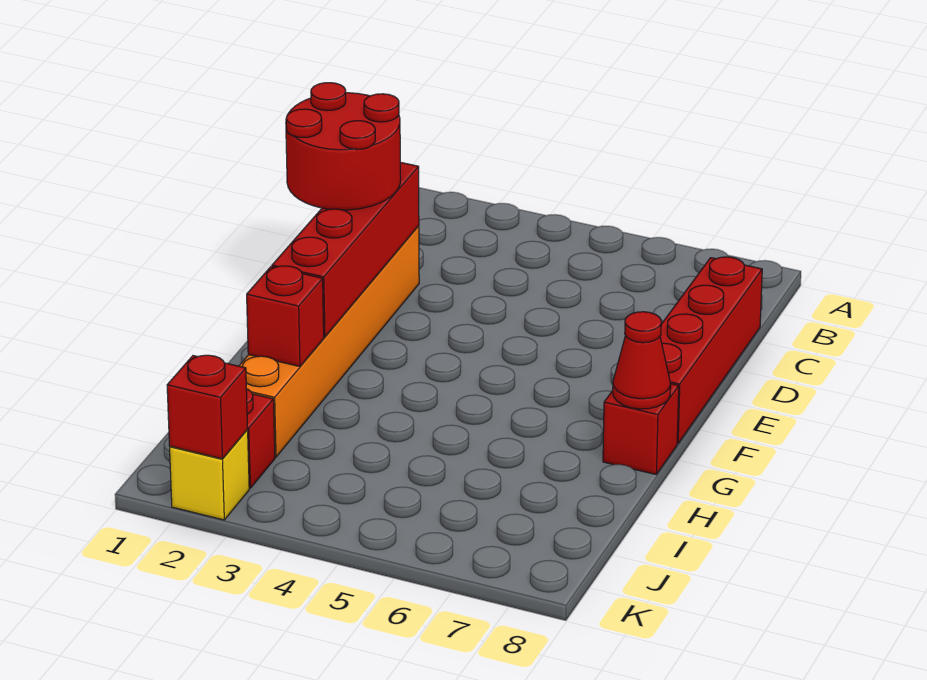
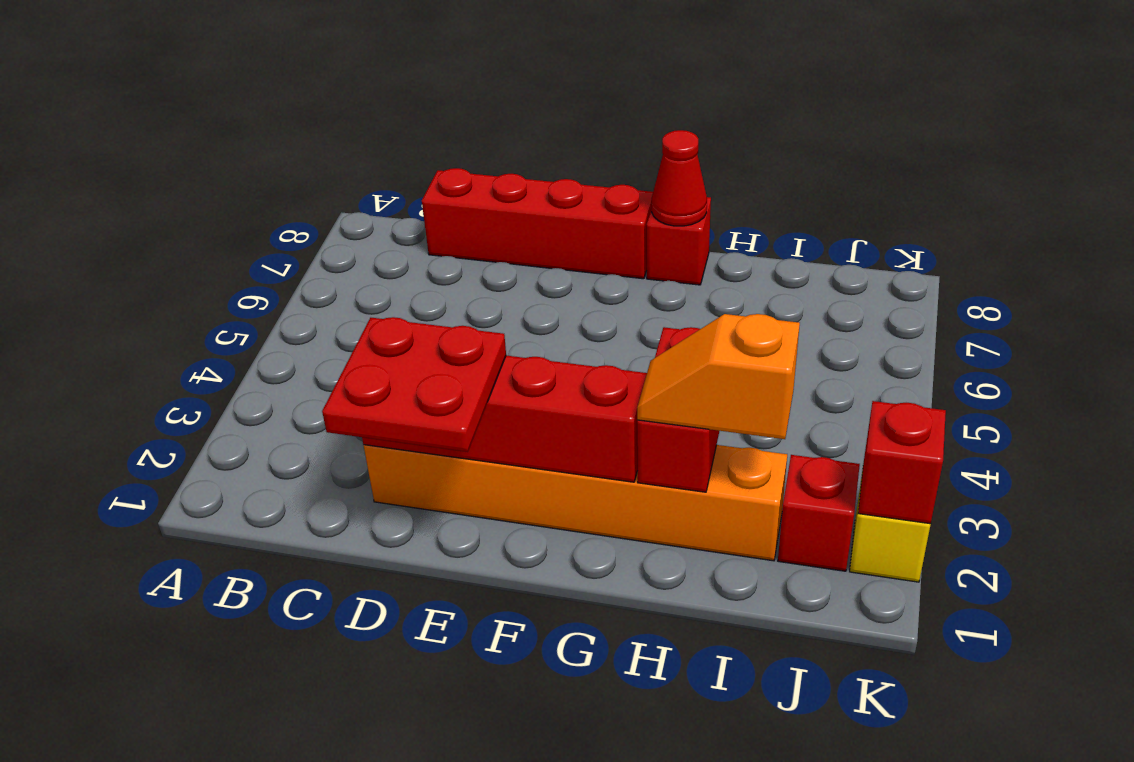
red 2x2 round brick [286,83,401,210] -> red 2x2 plate [322,317,506,452]
red 1x1 brick [247,266,324,366] -> red 1x2 brick [637,327,719,492]
none -> orange 1x2 slope [637,314,800,439]

